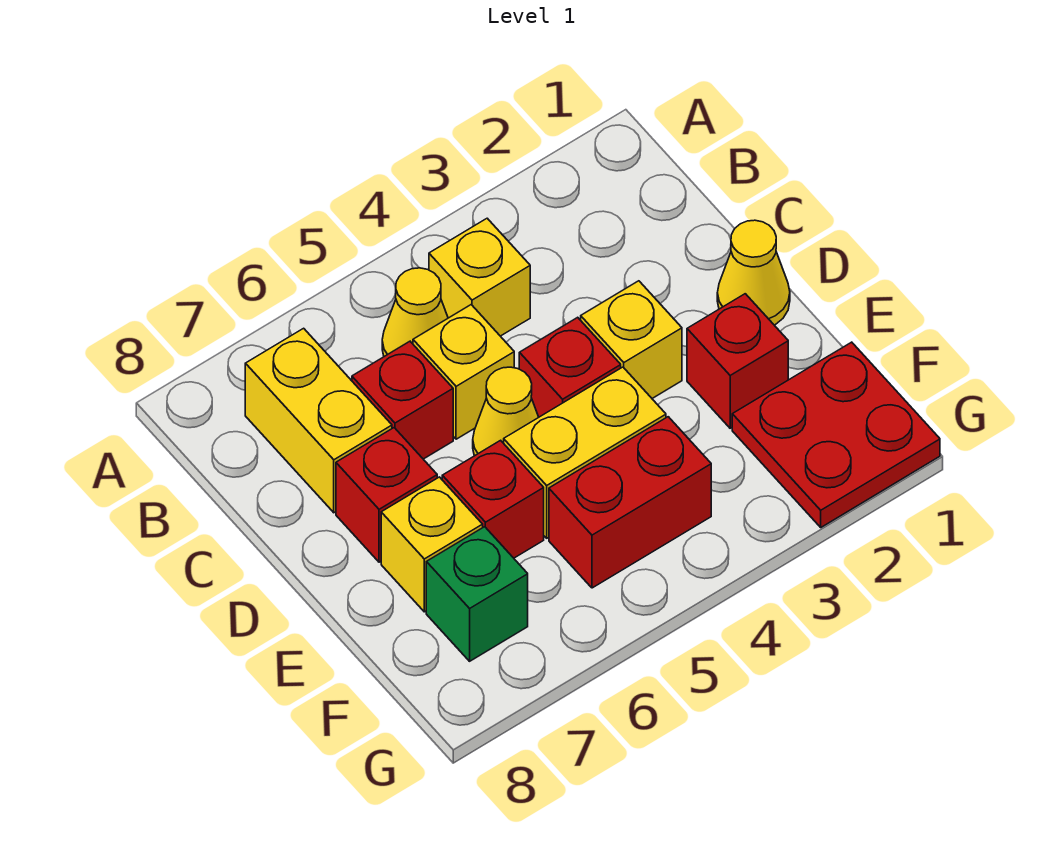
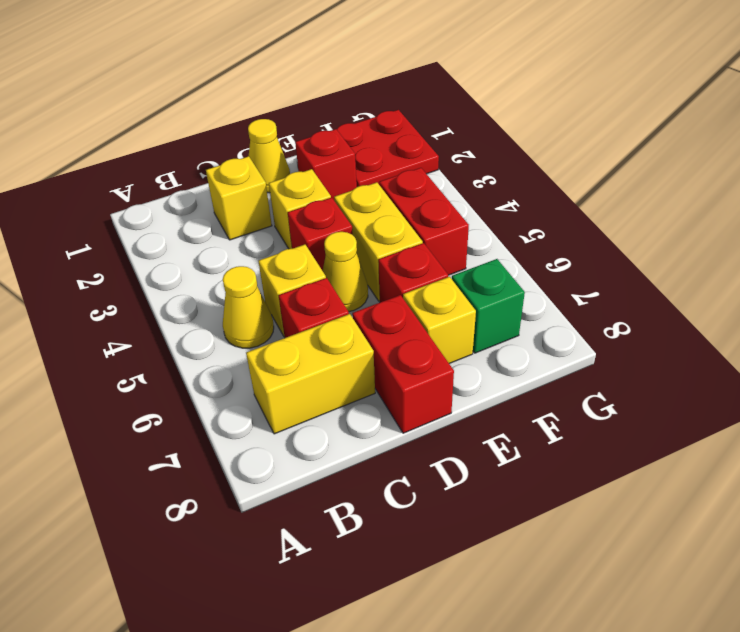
yellow 1x1 brick [429,218,530,336] -> yellow 1x1 brick moved to [206,156,272,240]
red 1x1 brick [336,428,437,562] -> red 1x2 brick [352,295,454,433]

